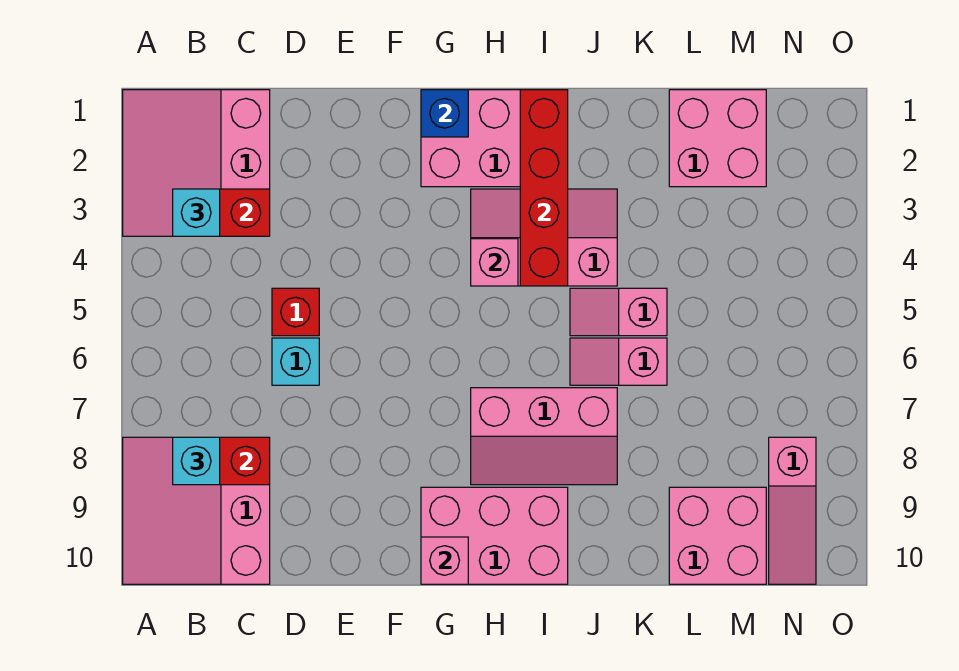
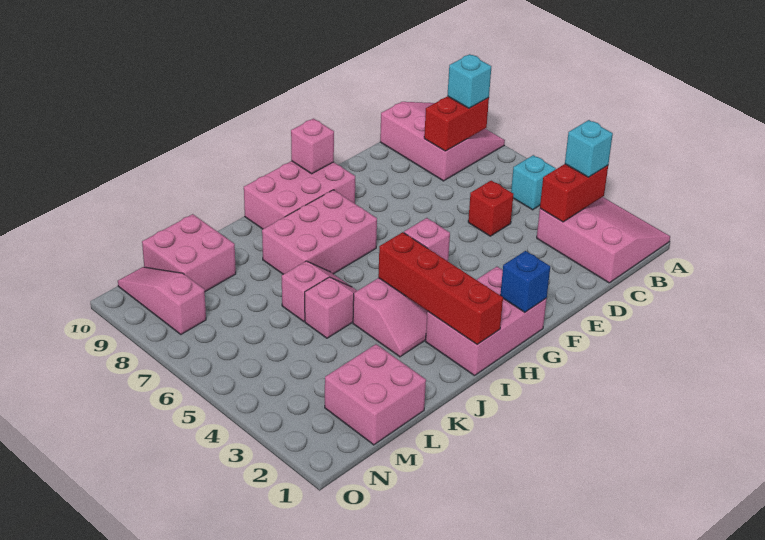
cyan 1x1 brick [272,338,319,385] -> cyan 1x1 brick moved to [511,155,556,210]
pink 2x3 slope [471,388,617,485] -> pink 2x3 brick [262,190,377,274]

